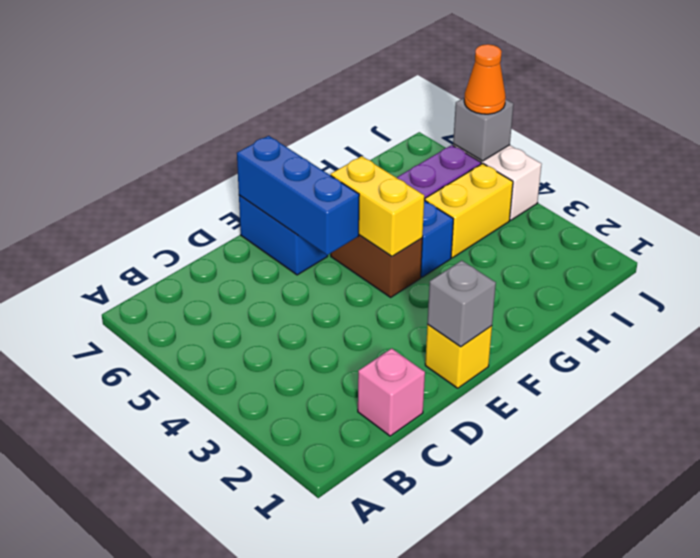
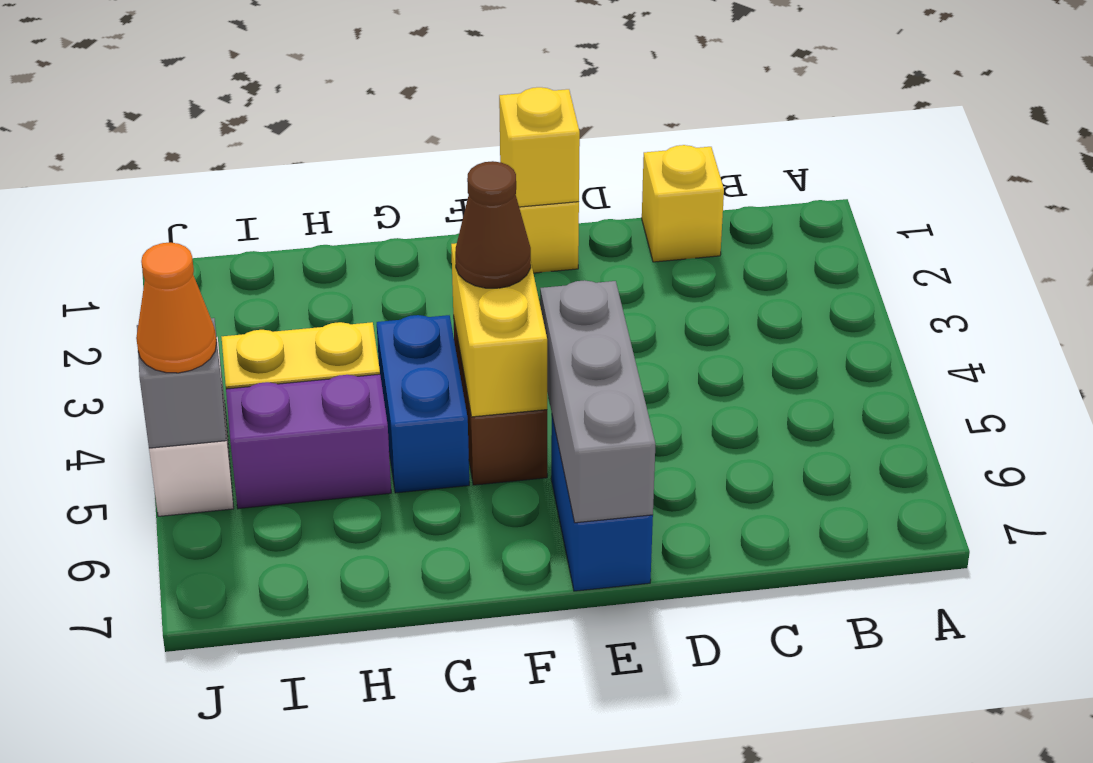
pink 1x1 brick [358,348,425,436] -> yellow 1x1 brick [642,145,724,262]
grey 1x1 brick [427,260,496,347] -> yellow 1x1 brick [499,87,580,207]
blue 1x3 brick [237,136,359,255] -> grey 1x3 brick [540,280,655,523]
none -> brown 1x1 cone [455,161,531,288]

